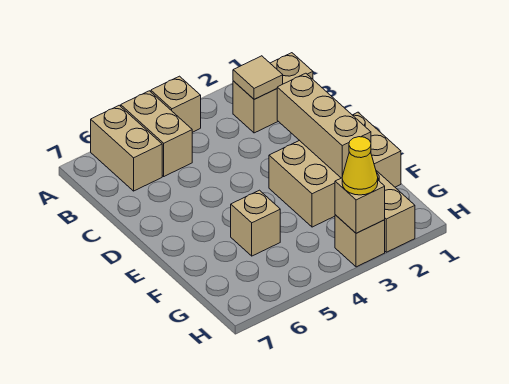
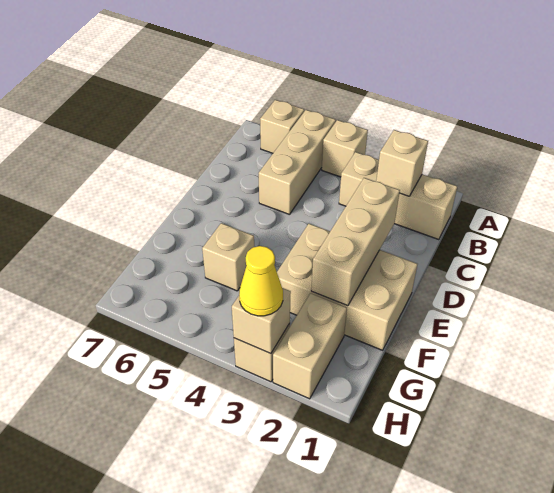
tan 1x2 brick [121,91,192,176] -> tan 1x3 brick [259,110,336,215]
tan 1x2 brick [91,105,162,191] -> tan 1x1 brick [260,100,304,153]
tan 1x2 brick [233,53,313,133] -> tan 1x3 brick [339,152,457,240]
tan 1x1 tile [233,56,283,99] -> tan 1x1 brick [376,130,428,196]

